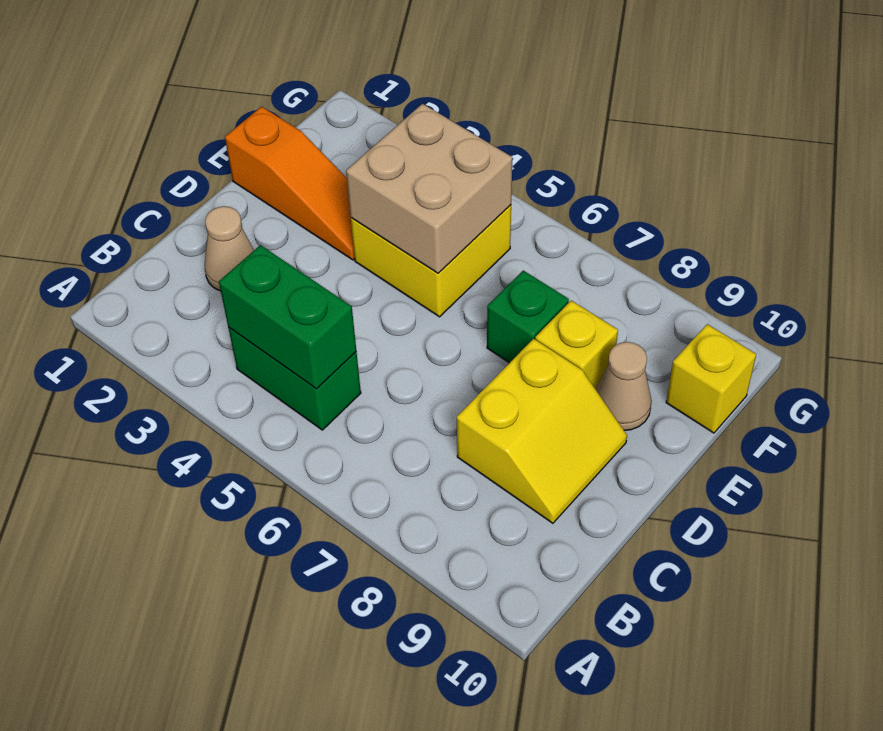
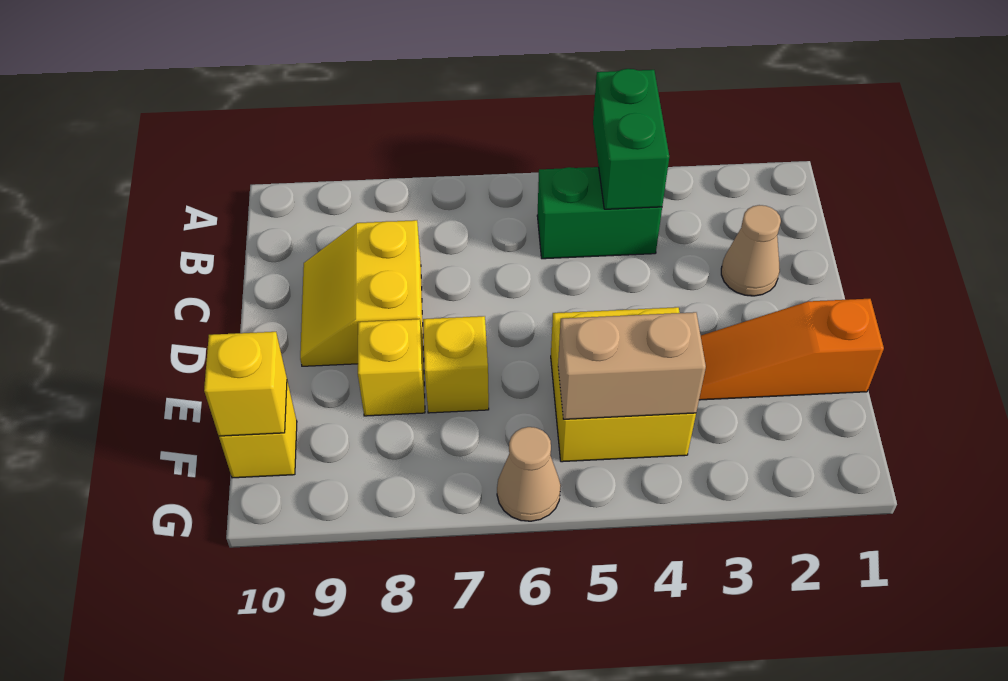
green 1x2 brick [219,245,356,389] -> green 1x2 brick turned to [593,69,669,209]
tan 2x2 brick [346,104,512,273] -> tan 1x2 brick [558,312,706,419]
green 1x1 brick [487,270,569,363] -> yellow 1x1 brick [423,316,489,413]
tan 1x1 cone [596,342,652,430] -> tan 1x1 cone moved to [497,427,561,521]
none -> yellow 1x1 brick [204,332,287,436]

